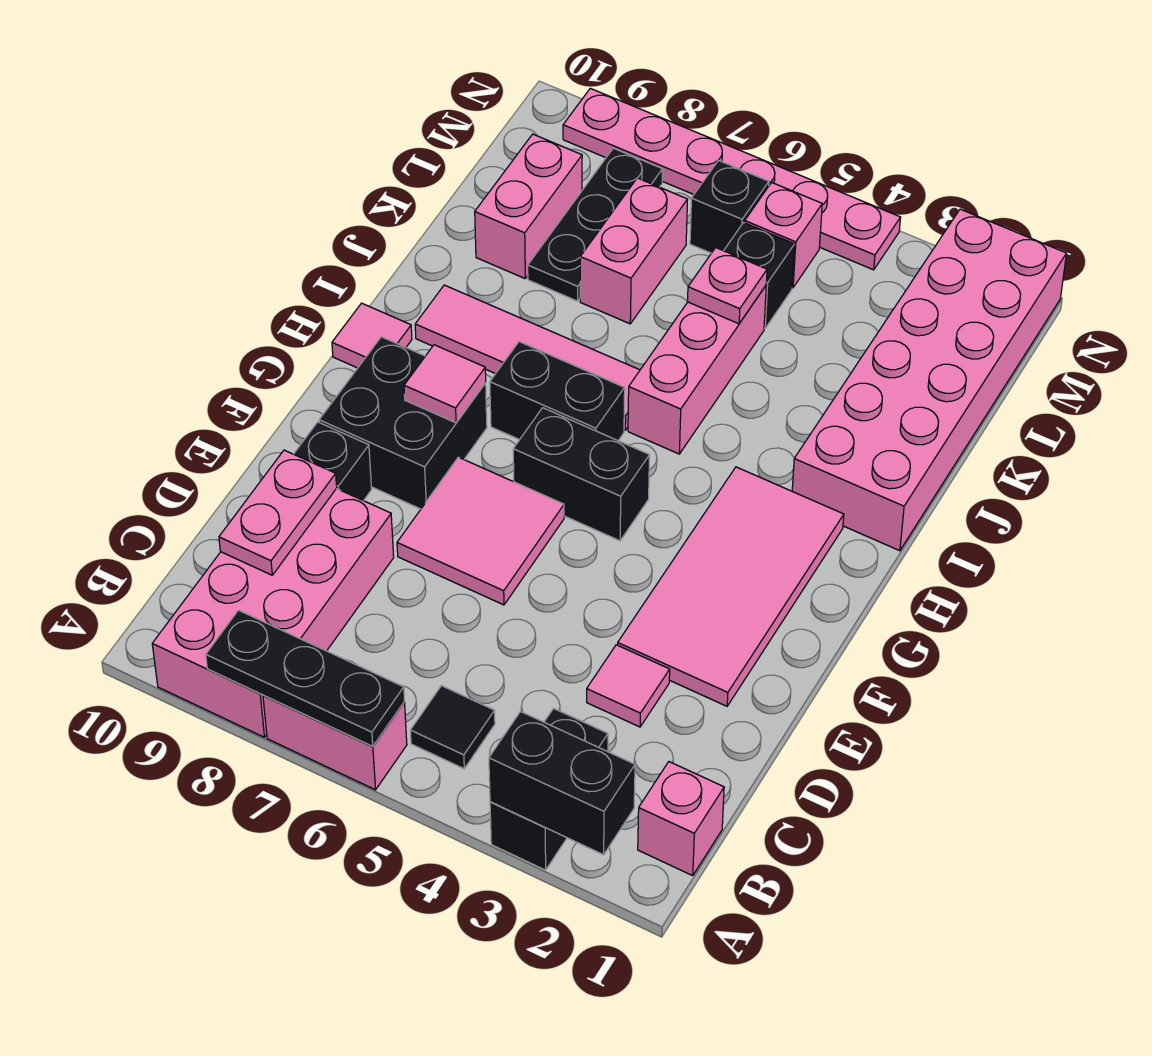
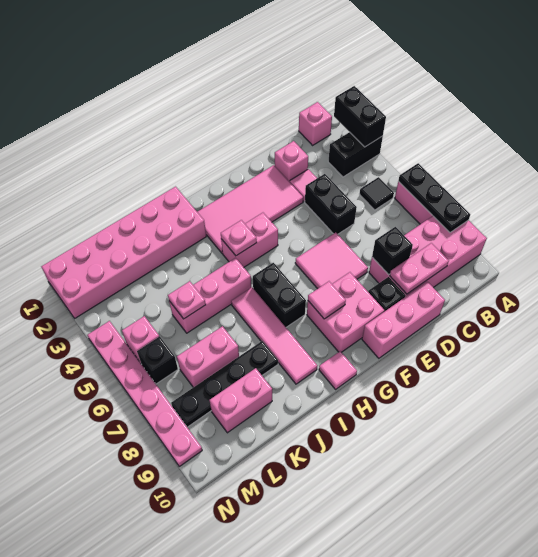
none -> pink 1x1 brick [275,141,308,182]
none -> pink 1x3 brick [362,282,445,358]
black 2x2 brick [319,337,487,509] -> pink 2x2 brick [307,272,384,352]
none -> pink 1x2 brick [221,213,278,267]
black 1x2 brick [513,408,650,541] -> black 1x2 brick moved to [305,174,357,234]
none -> pink 1x1 plate [221,220,257,256]
black 1x3 plate [528,148,662,301] -> black 1x4 plate [171,341,278,427]
black 1x1 brick [724,223,794,328] -> black 1x1 brick moved to [372,227,413,275]

